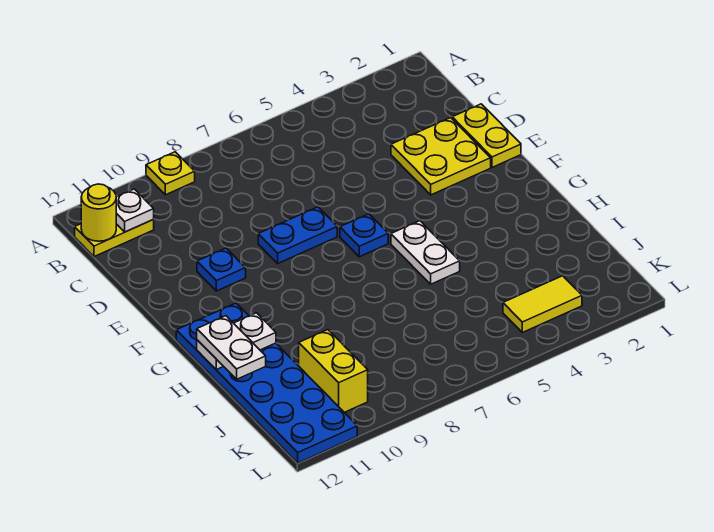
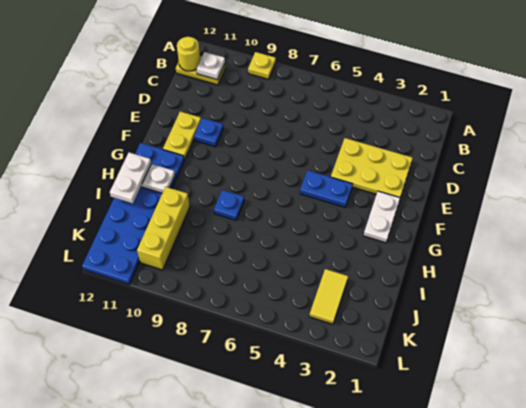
yellow 1x2 plate [452,104,521,167] -> yellow 1x2 plate moved to [163,112,201,159]
yellow 2x2 plate [391,118,491,195] -> yellow 2x3 plate [331,138,413,197]
blue 1x2 plate [258,207,337,263] -> blue 1x2 plate moved to [300,170,353,207]
blue 1x1 plate [340,214,388,257] -> blue 1x1 plate moved to [214,190,244,220]
white 1x2 plate [391,221,460,284] -> white 1x2 plate moved to [364,191,400,243]
yellow 1x2 brick [299,330,368,412] -> yellow 1x3 brick [137,187,190,270]
yellow 1x2 tile [503,276,582,332] -> yellow 1x2 tile turned to [309,269,348,324]

